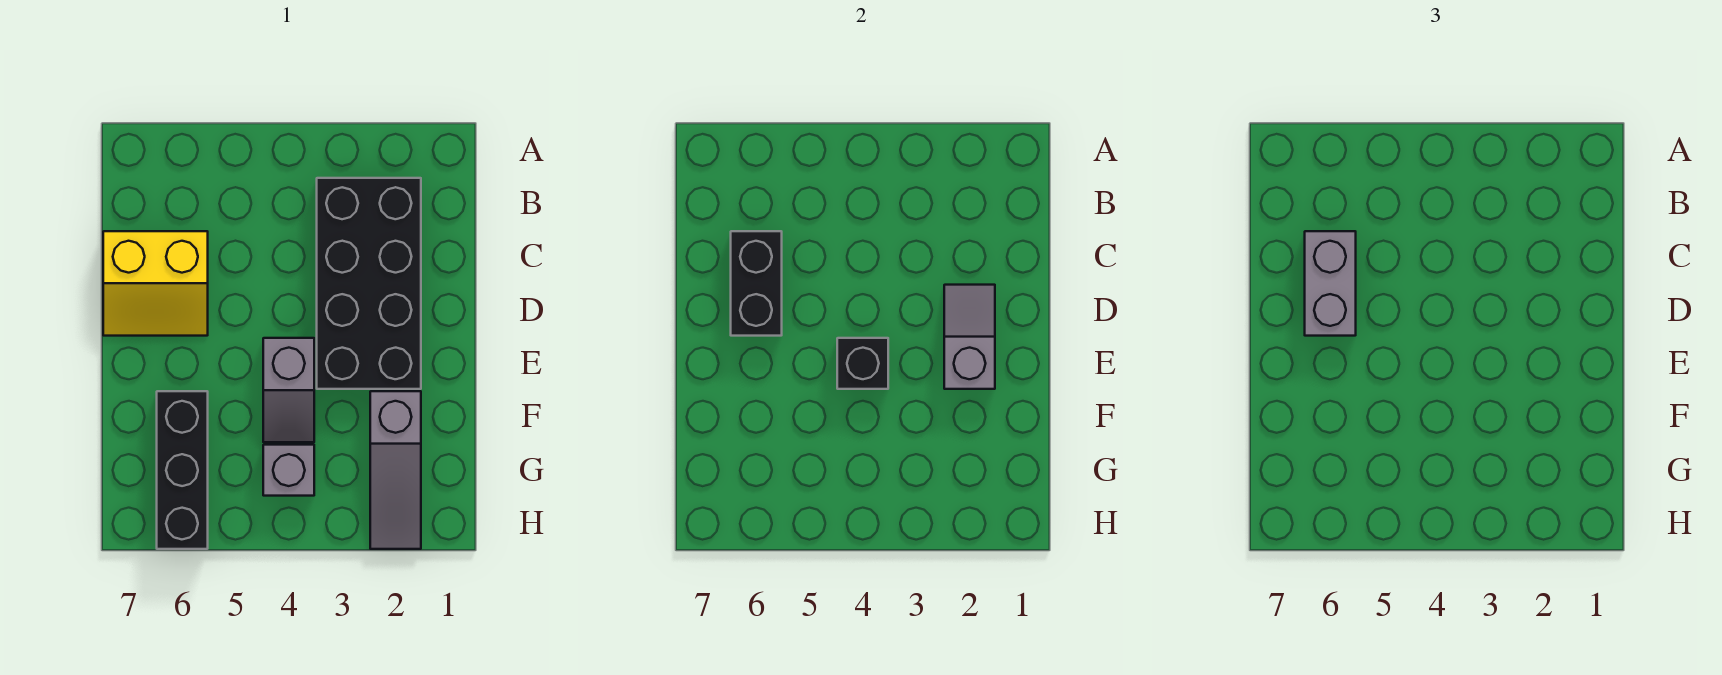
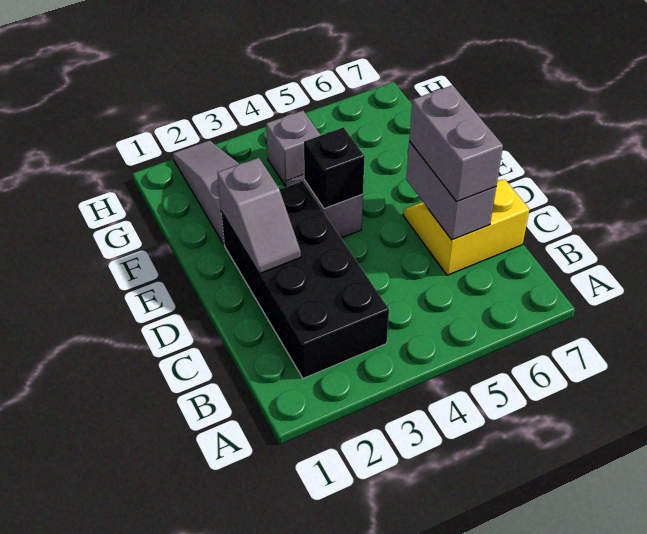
black 1x2 brick [731,231,782,336] -> grey 1x2 brick [406,141,496,240]
black 1x3 brick [157,391,208,549] -> none

